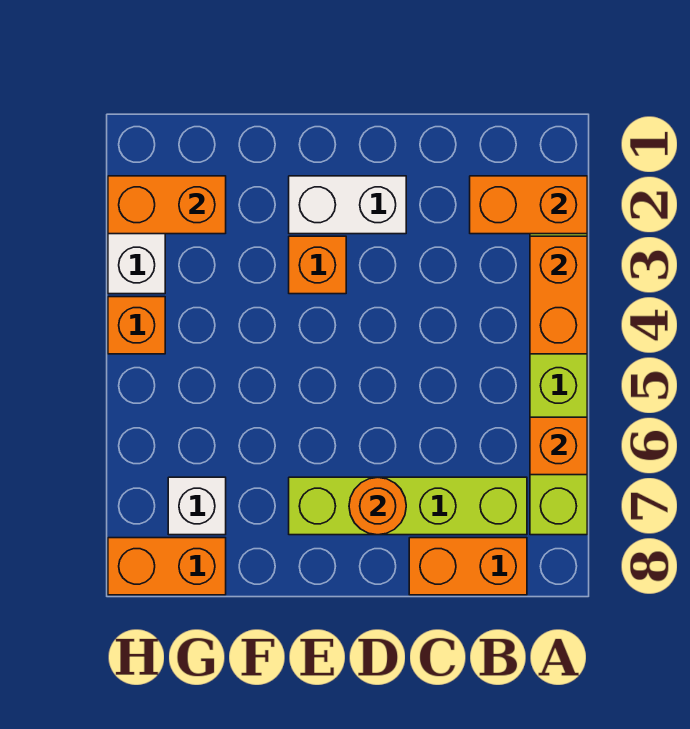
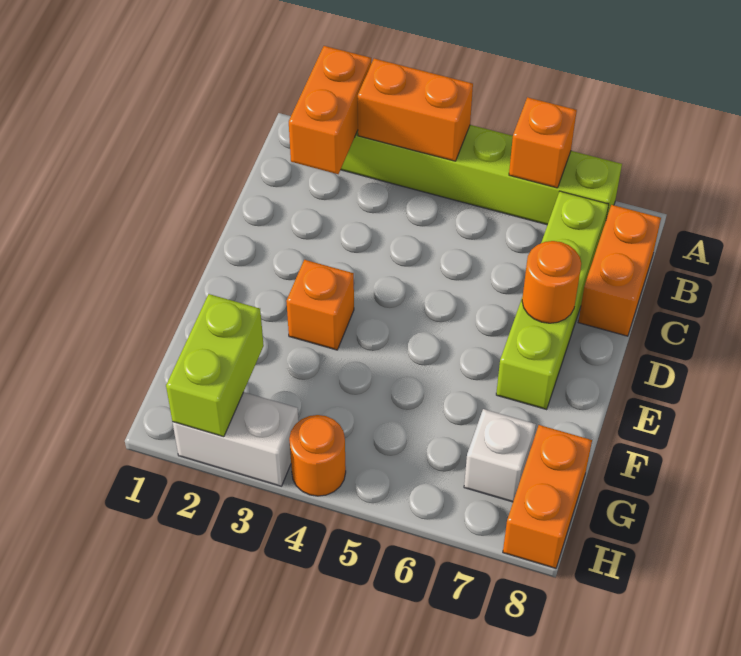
white 1x2 brick [289,176,406,234] -> none
orange 1x2 brick [108,176,226,234] -> lime 1x2 brick [166,294,264,437]
orange 1x1 brick [108,297,165,354] -> orange 1x1 round brick [289,415,346,496]

